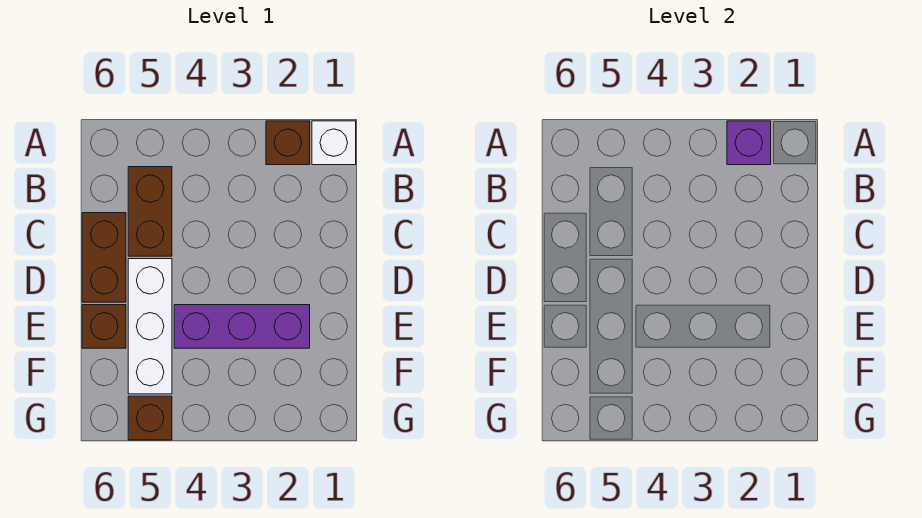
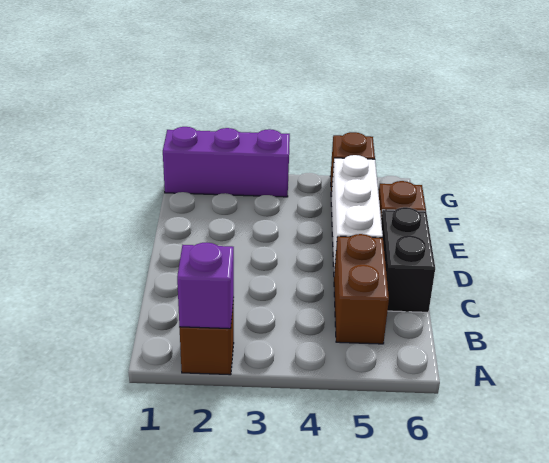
white 1x1 brick [312,121,356,165] -> none
brown 1x2 brick [82,213,126,302] -> black 1x2 brick [381,207,435,312]
purple 1x3 brick [174,305,310,348] -> purple 1x3 brick moved to [163,127,290,197]

